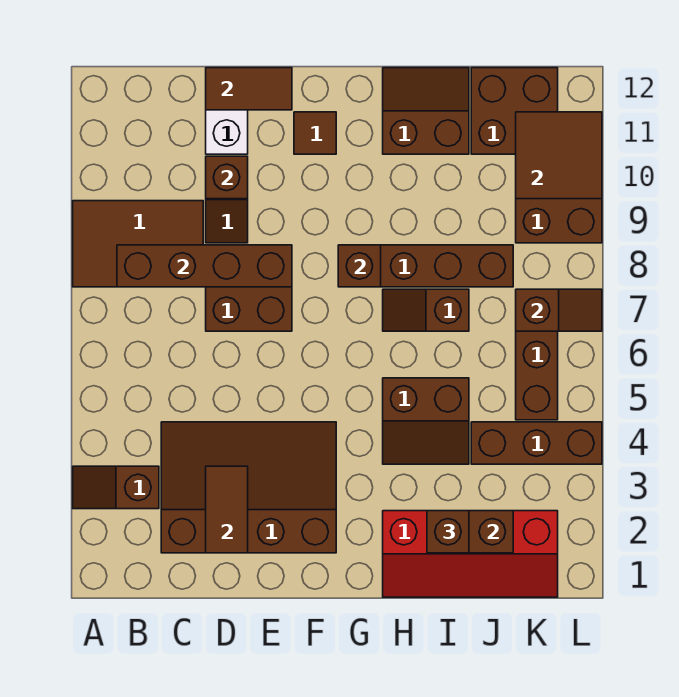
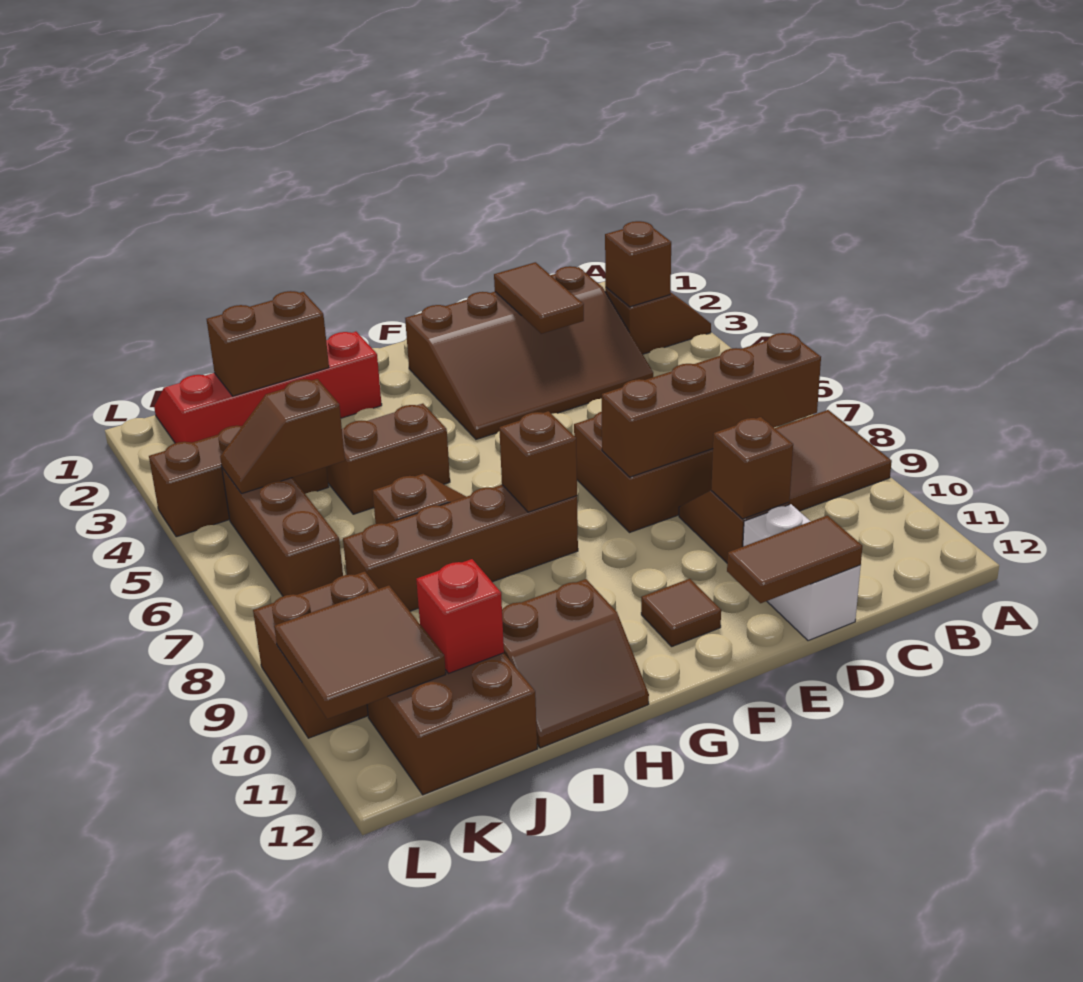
brown 1x1 brick [427,511,469,553] -> brown 1x1 brick moved to [605,221,671,307]
none -> red 1x1 brick [416,559,504,674]
brown 1x2 slope [516,289,602,331] -> brown 1x2 slope moved to [220,379,345,494]

